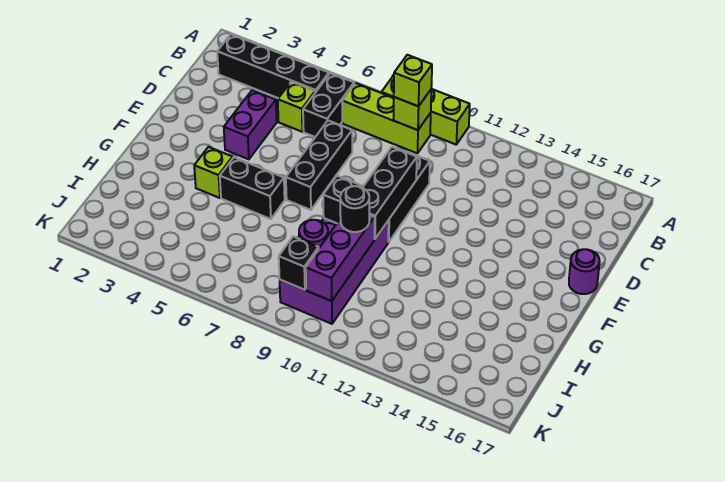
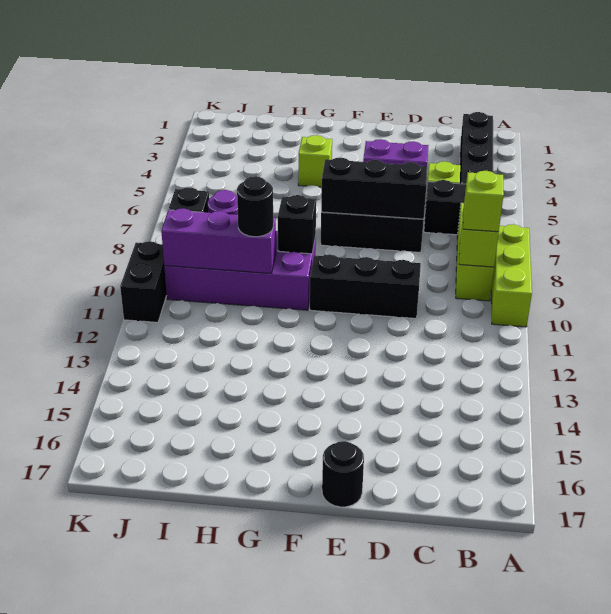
black 1x3 brick [362,147,417,239] -> black 1x3 brick moved to [321,158,428,219]
purple 1x1 round brick [569,249,600,294] -> black 1x1 round brick [322,441,364,507]
black 1x2 brick [220,157,285,219] -> black 1x2 brick moved to [120,241,167,322]

